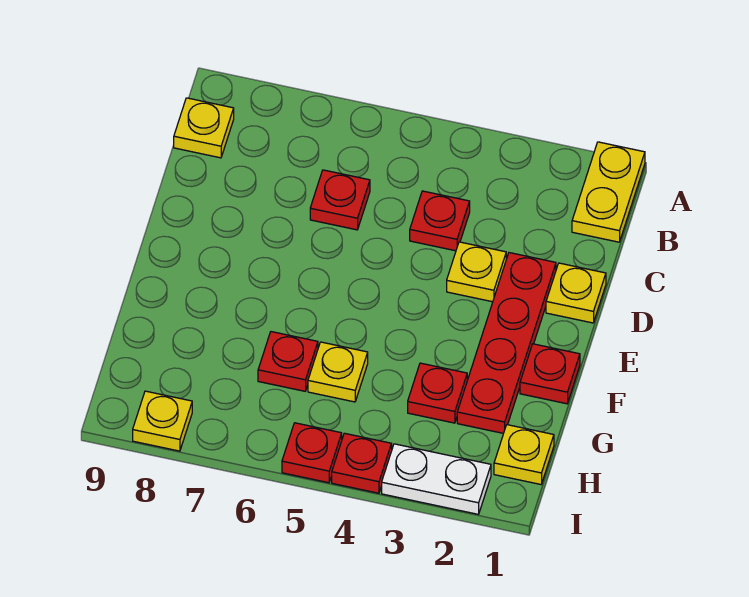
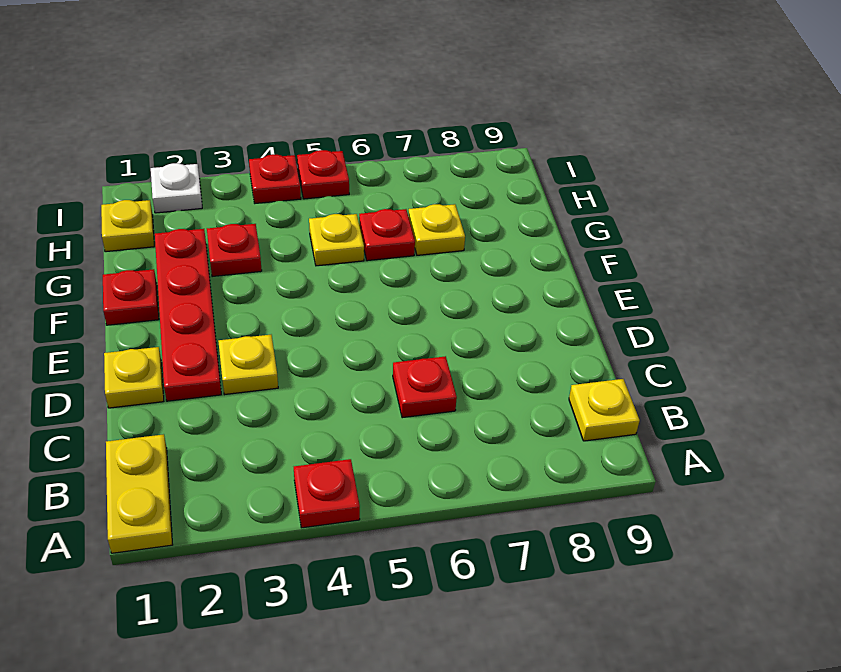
red 1x1 plate [410,191,470,251] -> red 1x1 plate moved to [294,459,360,528]
white 1x2 plate [382,444,491,514] -> white 1x1 plate [151,163,202,213]
yellow 1x1 plate [133,391,192,451] -> yellow 1x1 plate moved to [408,204,465,255]

